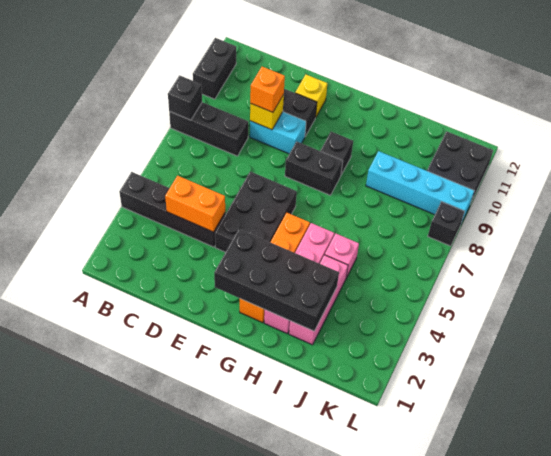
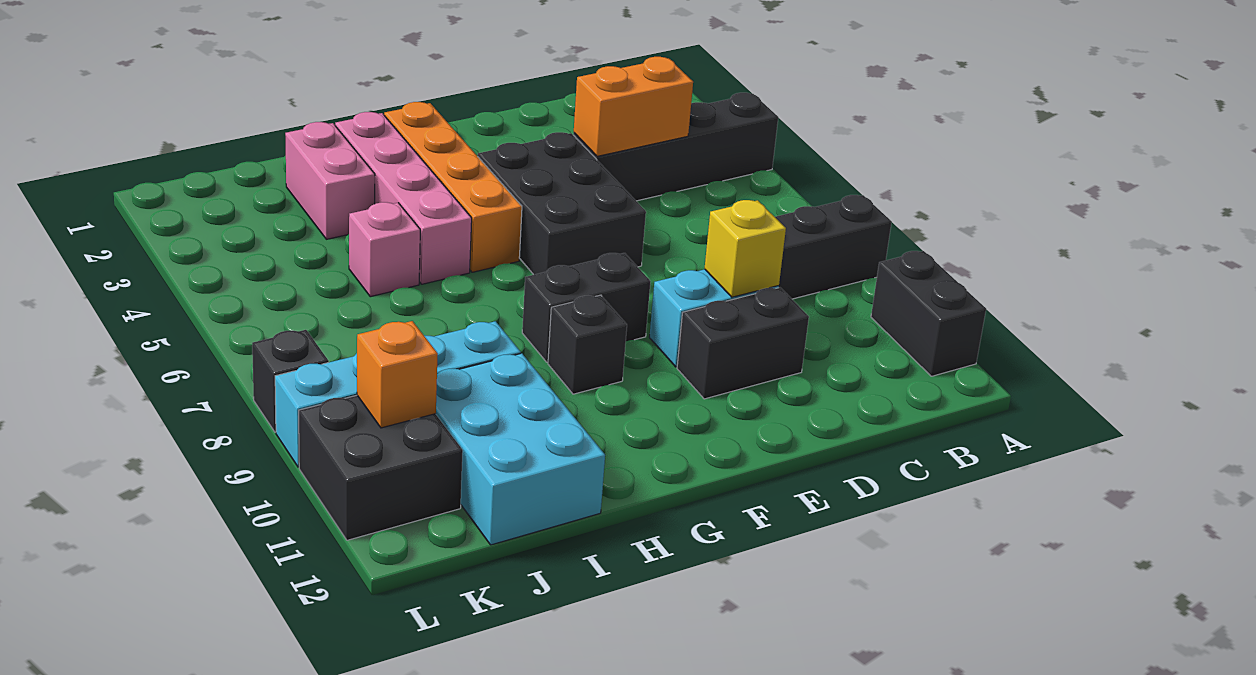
black 1x1 brick [168,75,202,120] -> none
orange 1x1 brick [250,67,285,112] -> orange 1x1 brick moved to [357,321,438,428]
yellow 1x1 brick [295,74,327,118] -> none
black 2x4 brick [214,229,339,331] -> none
pink 1x3 brick [289,255,348,345] -> pink 1x2 brick [285,122,375,239]
none -> cyan 2x3 brick [436,353,605,545]

